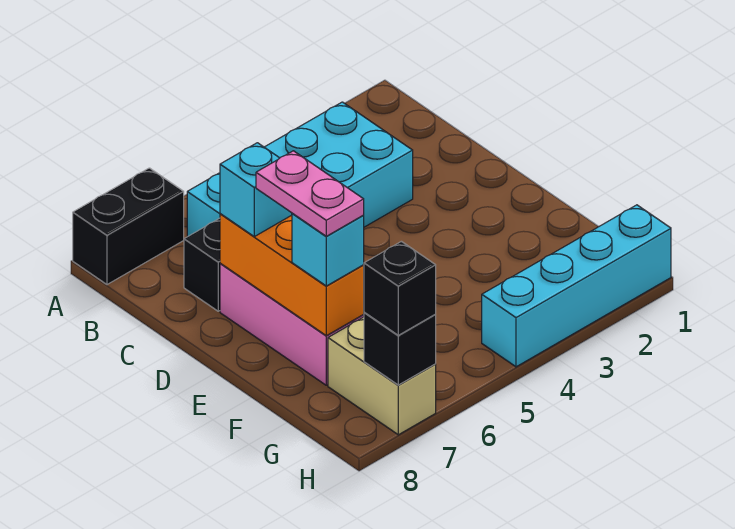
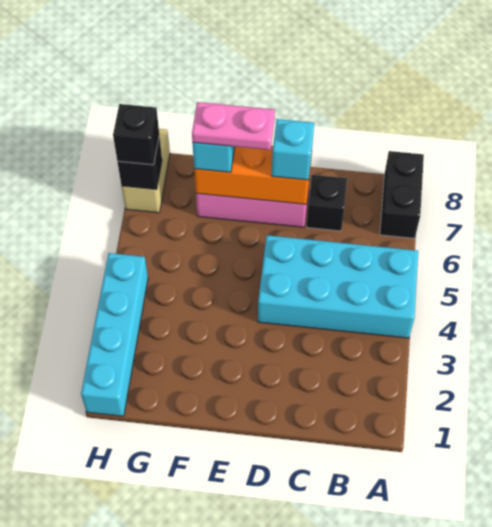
cyan 2x4 brick [187,102,413,237] -> cyan 2x4 brick turned to [258,235,418,338]
tan 1x2 brick [328,317,436,435] -> tan 1x2 brick turned to [122,129,170,213]

